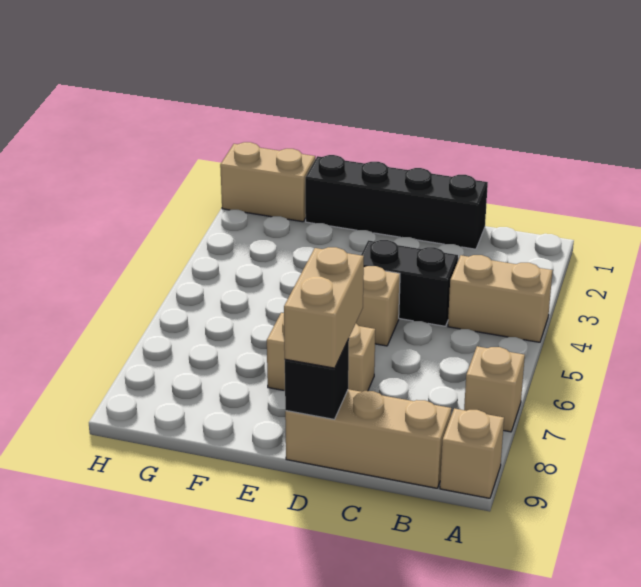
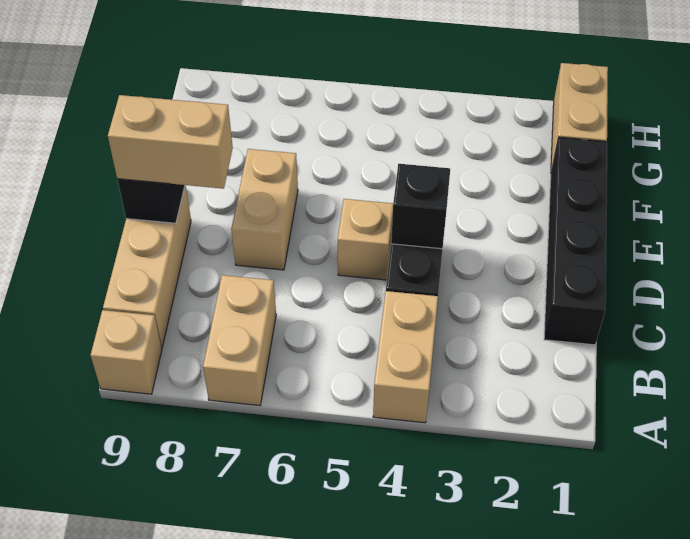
tan 1x1 brick [464,346,525,432] -> tan 1x2 brick [203,275,276,405]
none -> black 1x1 brick [391,164,450,249]

